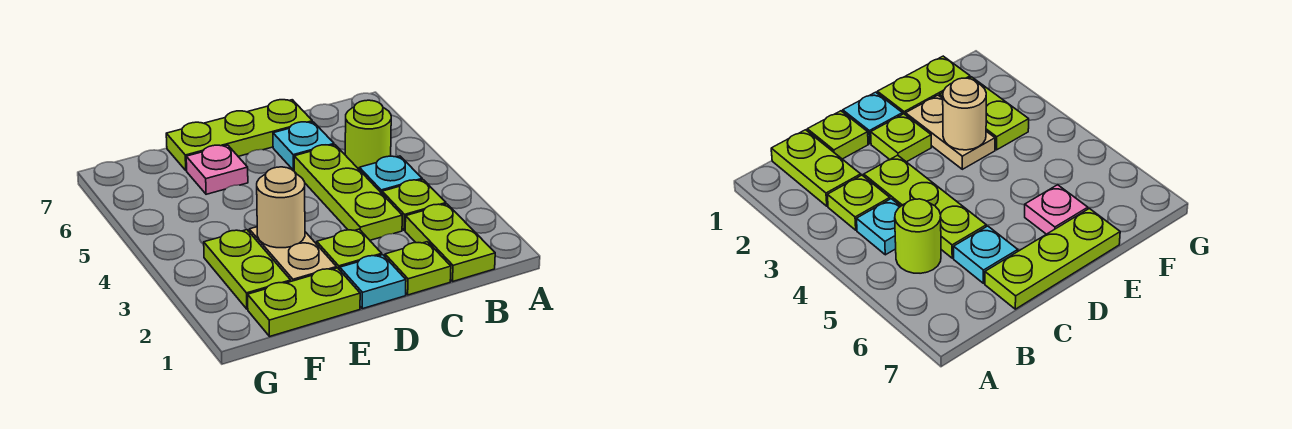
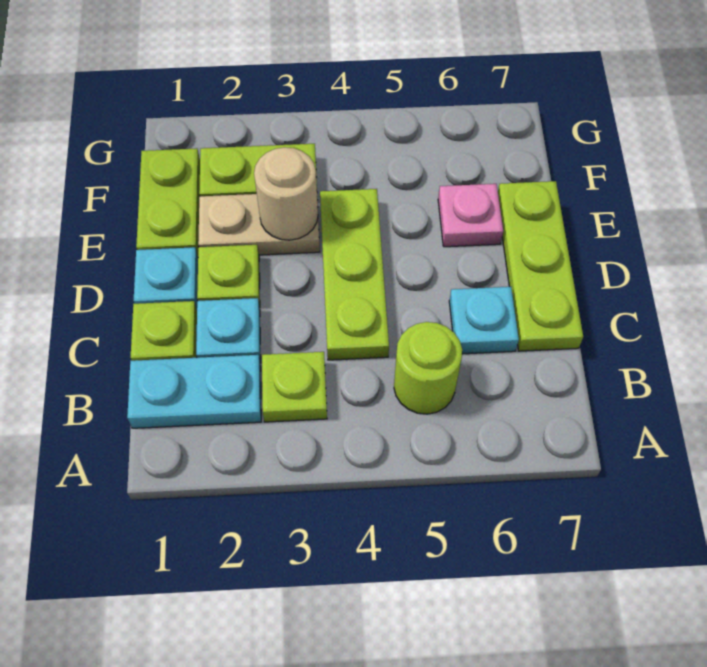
lime 1x2 plate [405,204,495,281] -> cyan 1x2 plate [127,355,261,428]
cyan 1x1 plate [359,156,422,193] -> cyan 1x1 plate moved to [196,298,261,363]
lime 1x3 plate [294,145,402,240] -> lime 1x3 plate turned to [320,189,389,360]

